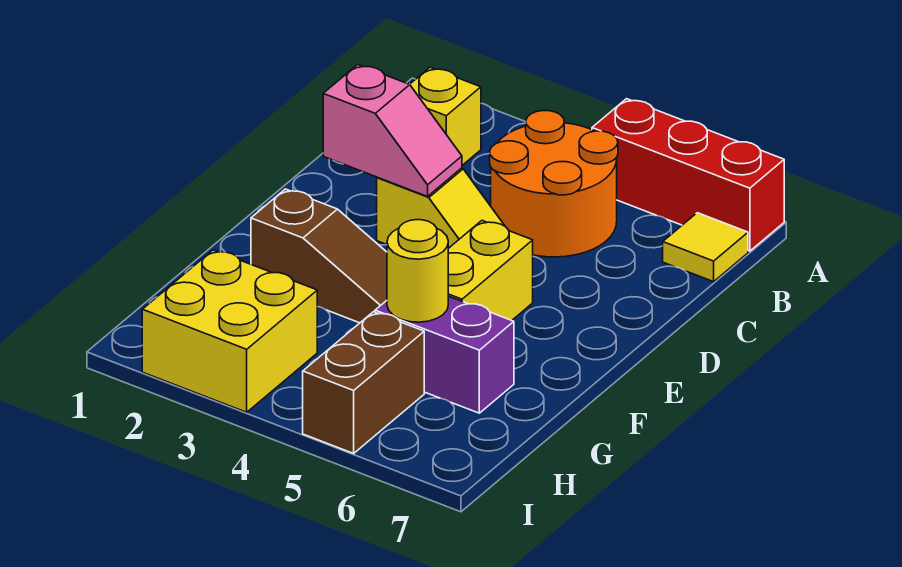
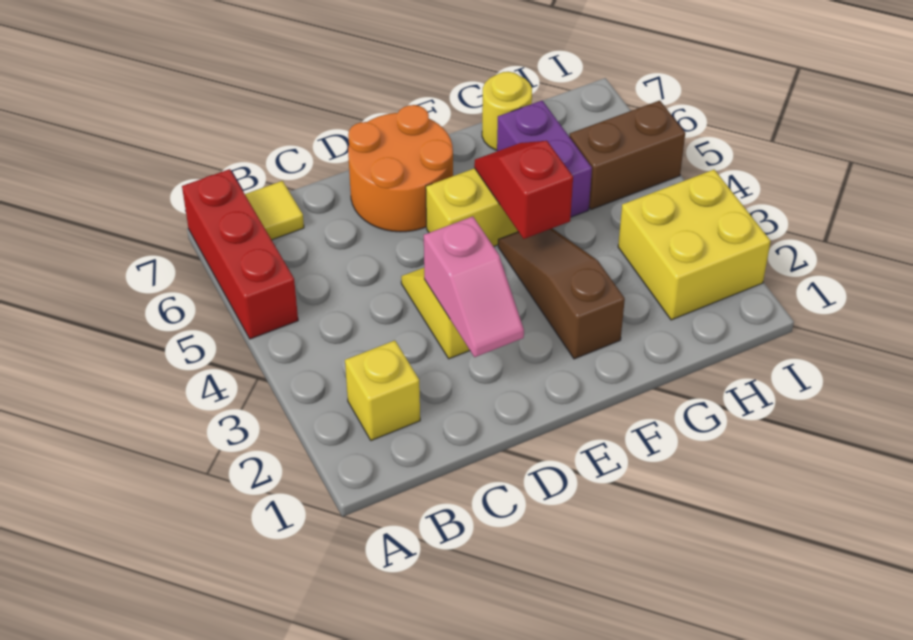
orange 2x2 round brick [490,111,618,257] -> orange 2x2 round brick moved to [348,105,453,232]
pink 1x2 slope [323,65,462,196] -> pink 1x2 slope turned to [424,217,524,357]
none -> red 1x2 slope [474,141,573,239]
yellow 1x1 round brick [387,220,448,322] -> yellow 1x1 round brick moved to [482,72,532,150]

